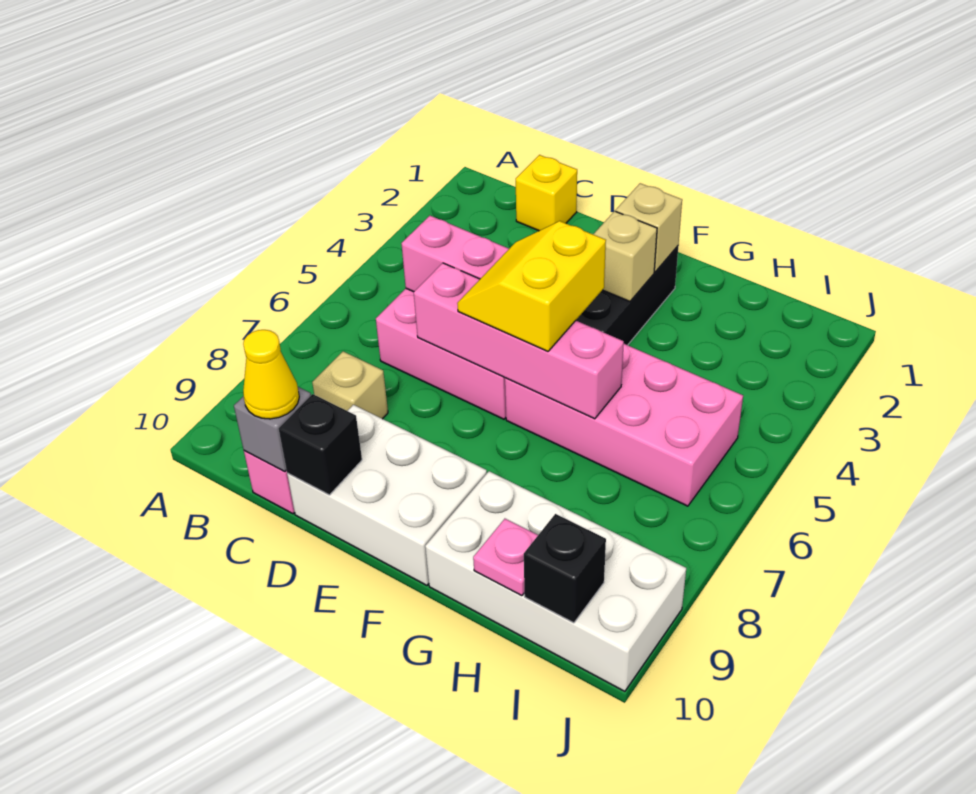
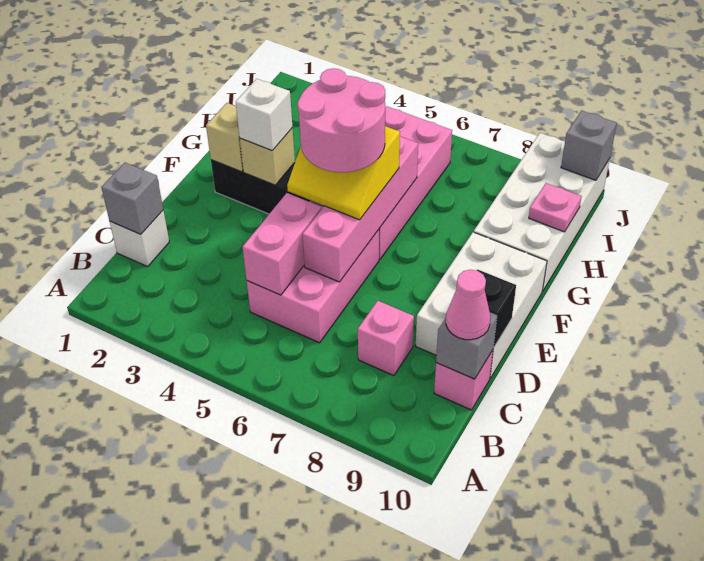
yellow 1x1 brick [516,155,577,231] -> white 1x1 brick [110,210,169,267]
none -> grey 1x1 brick [101,163,163,234]
tan 1x1 brick [312,351,388,419] -> pink 1x1 brick [358,301,414,376]
yellow 1x1 cone [243,330,299,419] -> pink 1x1 cone [446,270,490,340]
none -> pink 2x2 round brick [297,68,385,173]
none -> white 1x1 brick [236,79,292,151]
black 1x1 brick [524,514,606,623] -> none
none -> grey 1x1 brick [561,111,617,180]

